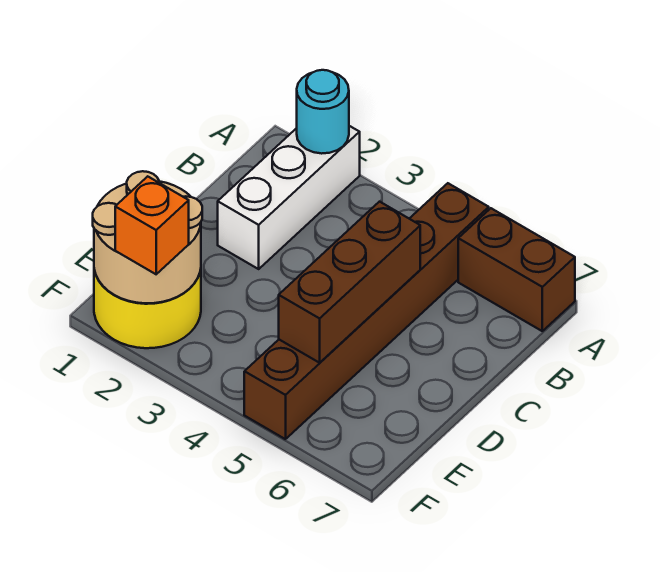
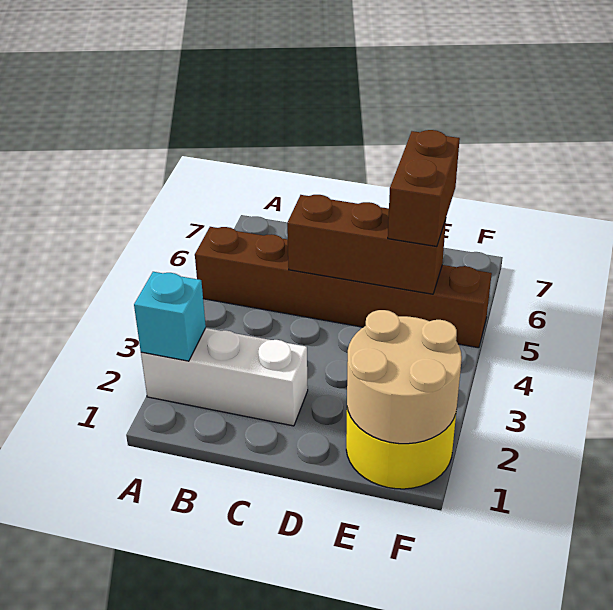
cyan 1x1 round brick [297,70,349,154] -> cyan 1x1 brick [134,272,206,361]
brown 1x2 brick [458,208,575,331] -> brown 1x2 brick moved to [388,130,460,247]
orange 1x1 brick [115,176,189,274] -> none

